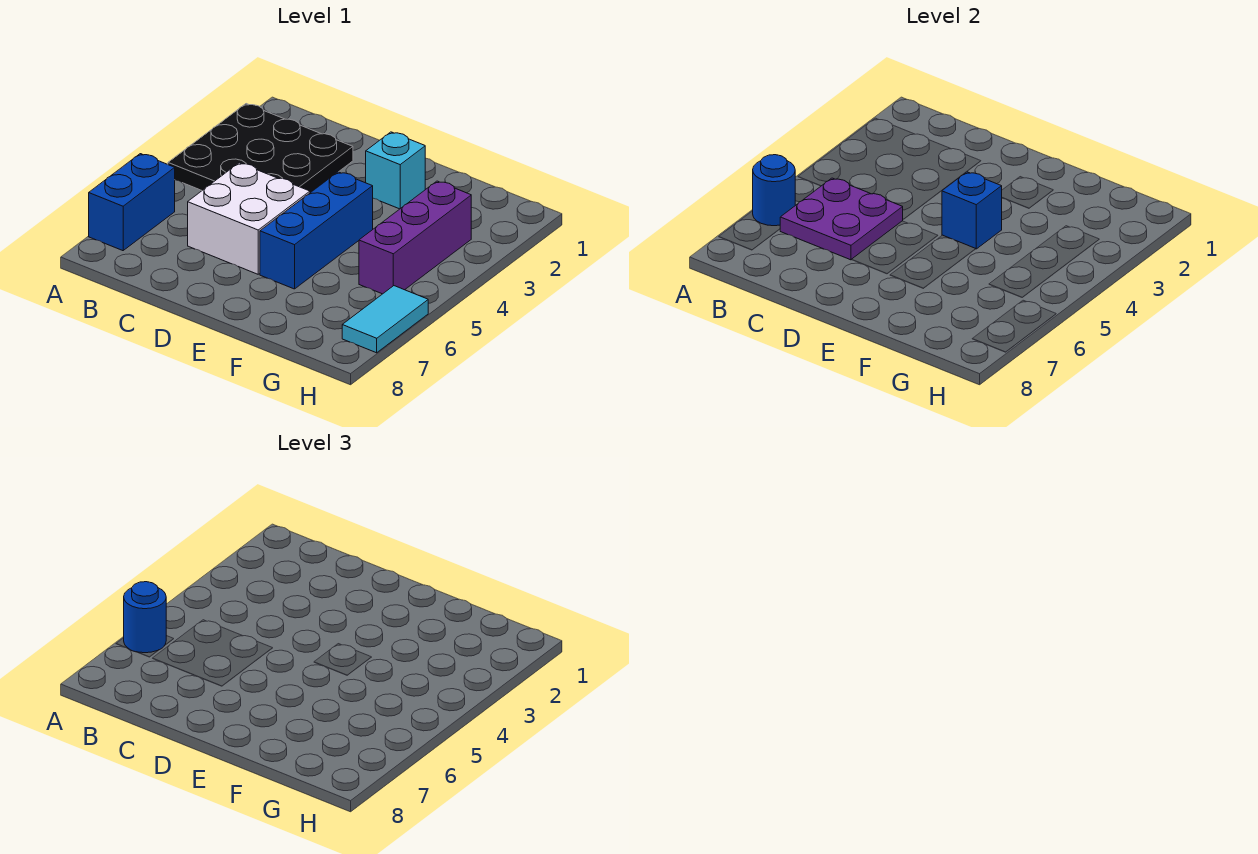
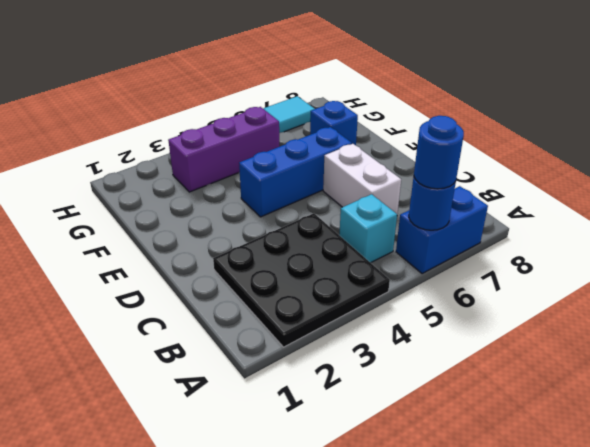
purple 2x2 plate [780,178,903,260] -> none
white 2x2 brick [188,163,310,274] -> white 1x2 brick [323,144,401,214]
cyan 1x1 brick [366,132,425,209] -> cyan 1x1 brick moved to [339,194,397,263]
blue 1x1 brick [942,172,1002,249] -> blue 1x1 brick moved to [310,101,358,145]

